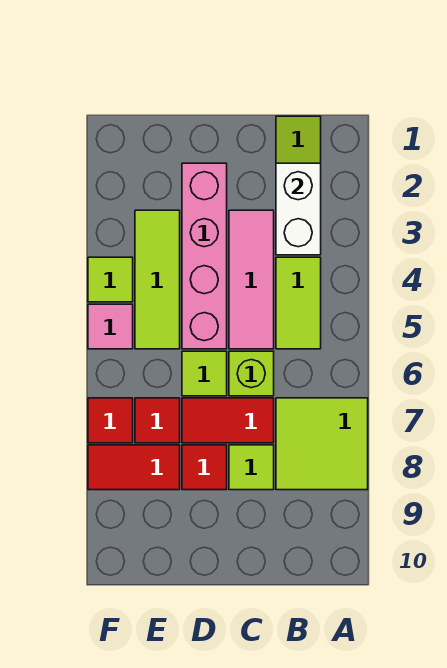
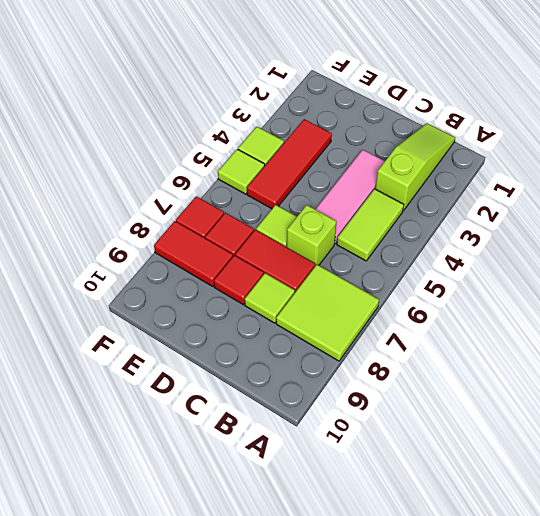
white 1x2 brick [276,163,321,255] -> none
pink 1x4 brick [182,163,227,349] -> none
lime 1x3 tile [135,210,180,349] -> red 1x3 tile [247,119,332,209]
pink 1x1 tile [88,304,133,349] -> lime 1x1 tile [218,149,265,194]

